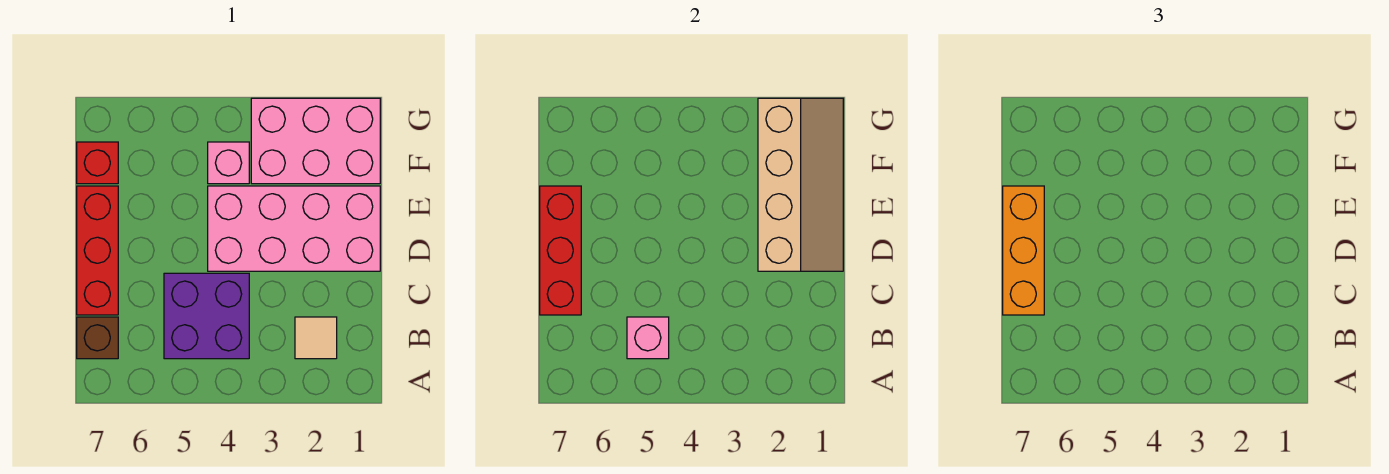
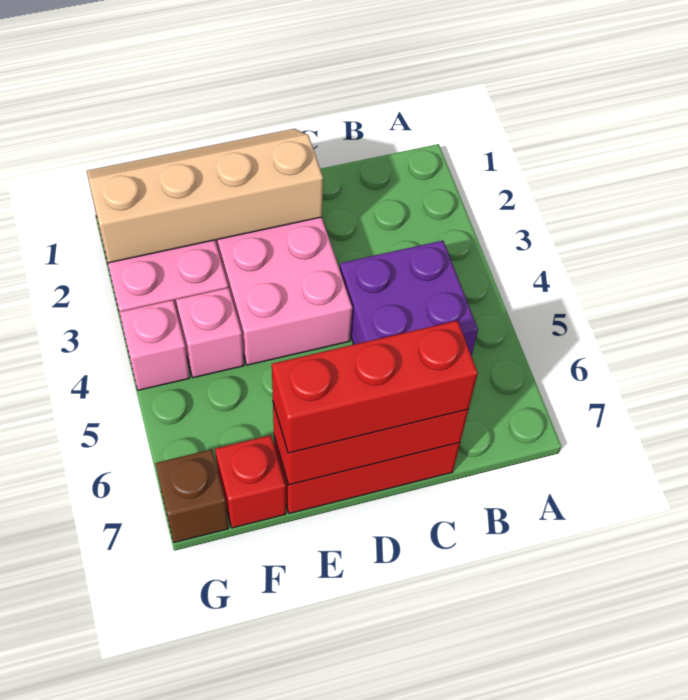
tan 1x1 tile [295,317,337,359] -> none
pink 1x1 brick [627,317,669,359] -> pink 1x1 brick moved to [120,300,190,390]
brown 1x1 brick [77,317,118,359] -> brown 1x1 brick moved to [155,449,229,543]
orange 1x3 brick [1003,186,1044,315] -> red 1x3 brick [272,321,478,453]

